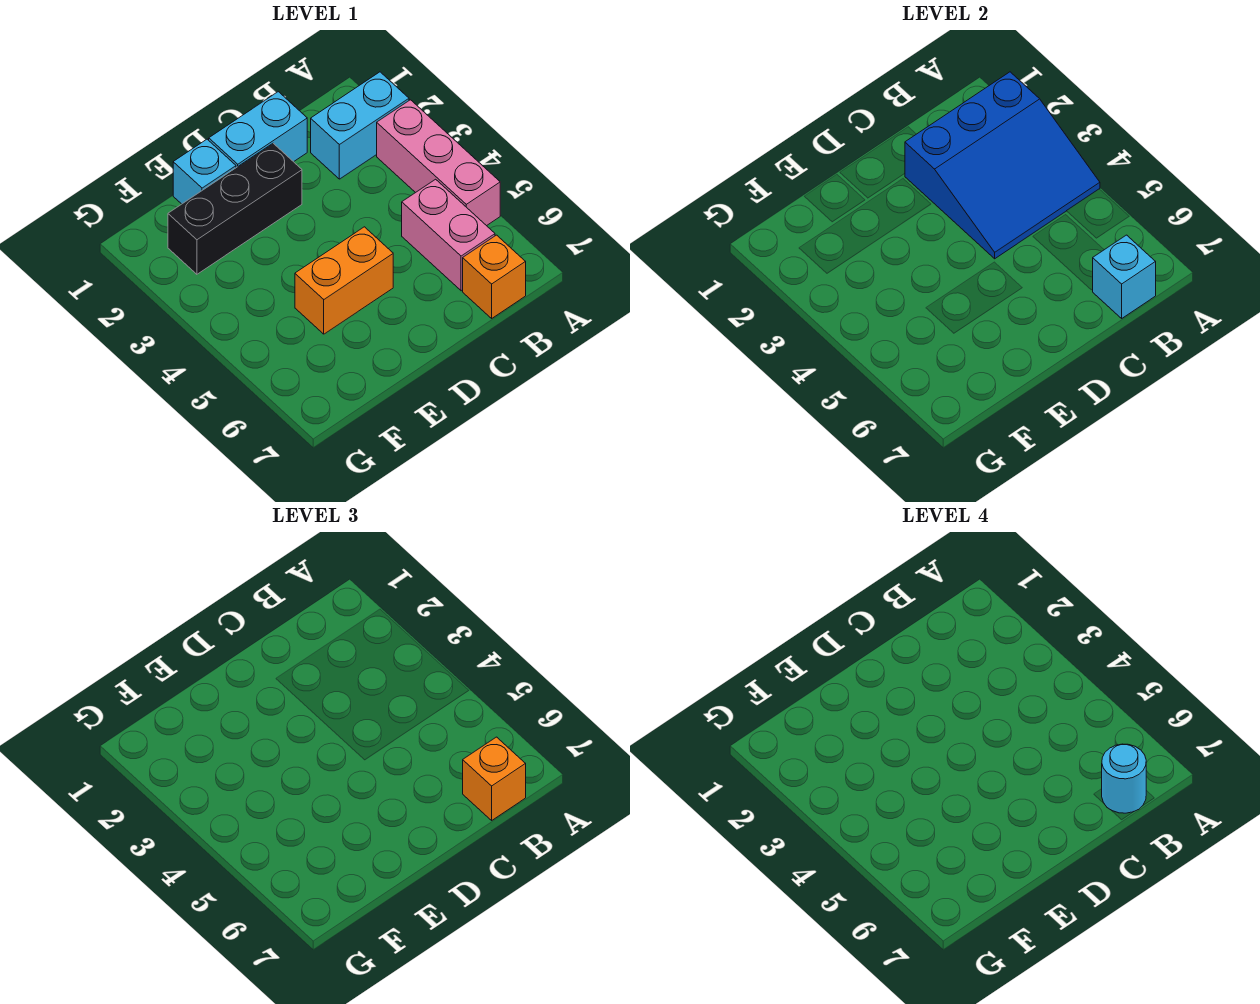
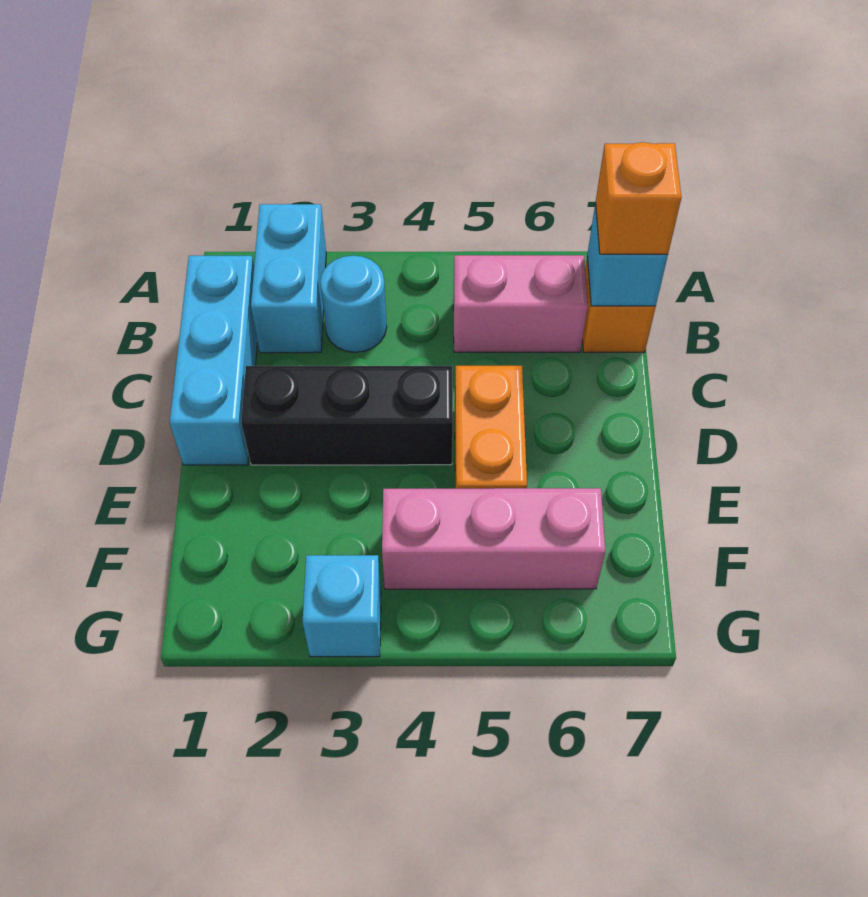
blue 3x3 slope [905,72,1100,259] -> none
pink 1x3 brick [377,100,500,226] -> pink 1x3 brick moved to [382,488,606,589]
cyan 1x1 round brick [1102,744,1146,813] -> cyan 1x1 round brick moved to [320,255,387,352]
cyan 1x2 brick [209,92,307,168] -> cyan 1x3 brick [170,256,258,465]
black 1x3 brick [168,143,302,274] -> black 1x3 brick turned to [241,366,453,465]
cyan 1x1 brick [173,139,236,204] -> cyan 1x1 brick moved to [303,555,381,657]

